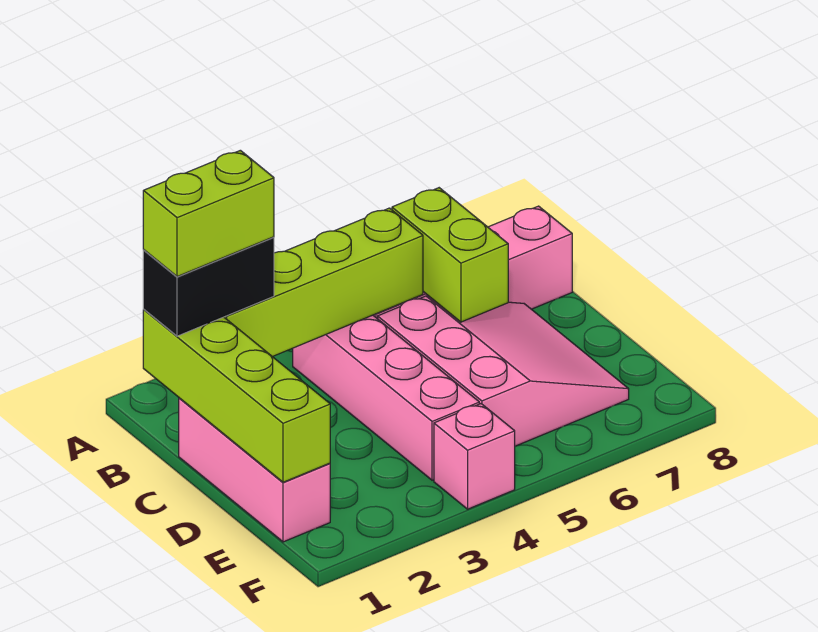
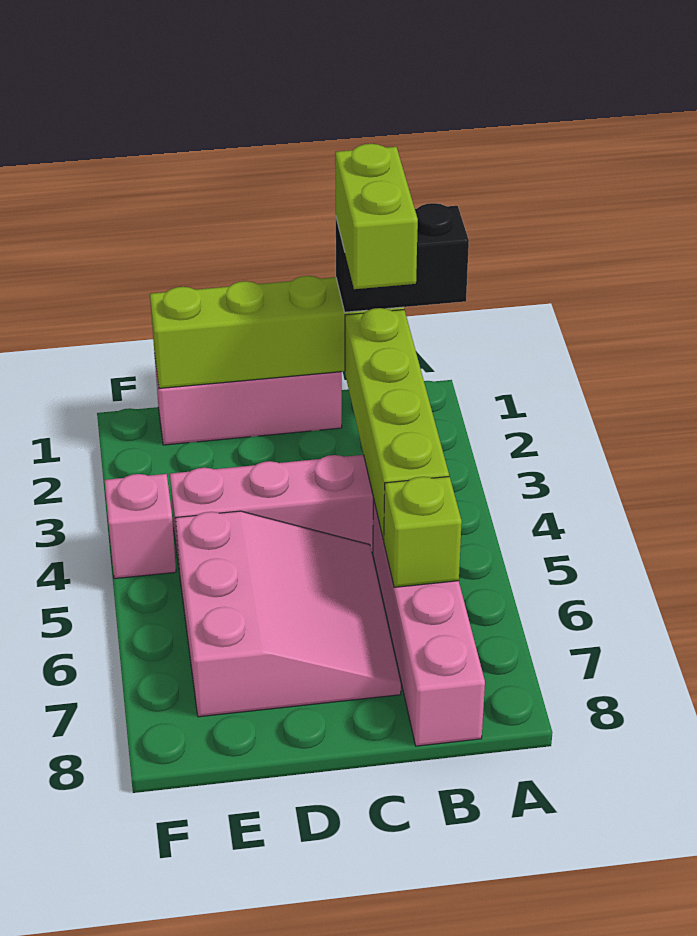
black 1x2 brick [143,237,274,336] -> black 1x2 brick turned to [336,203,469,312]
lime 1x2 brick [392,188,508,322] -> lime 1x1 brick [384,477,462,587]
pink 3x3 slope [378,296,629,446] -> pink 3x3 slope turned to [176,511,401,717]

